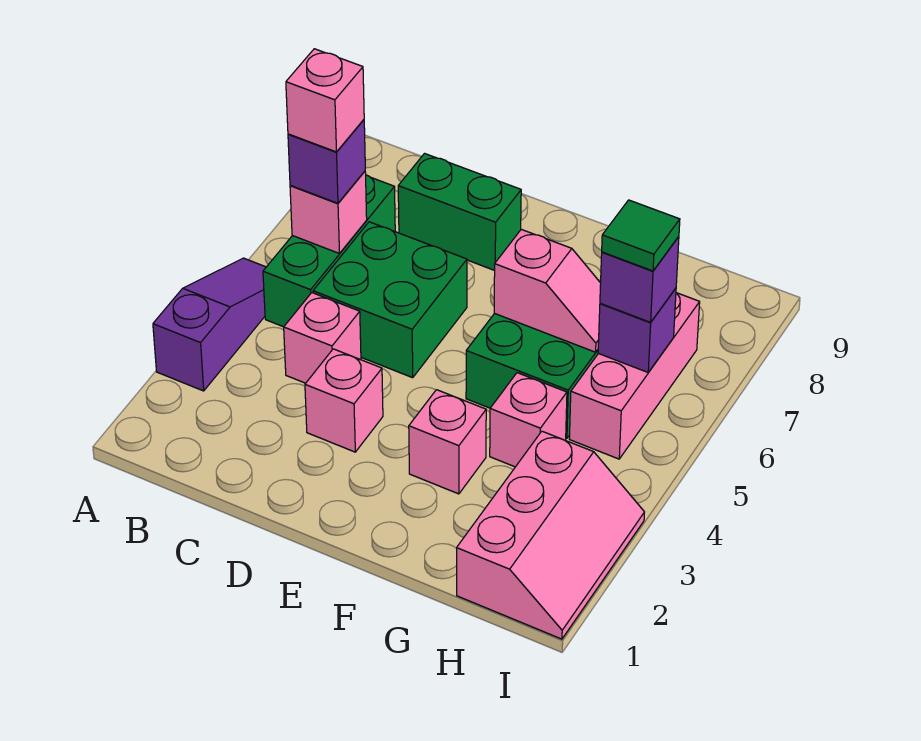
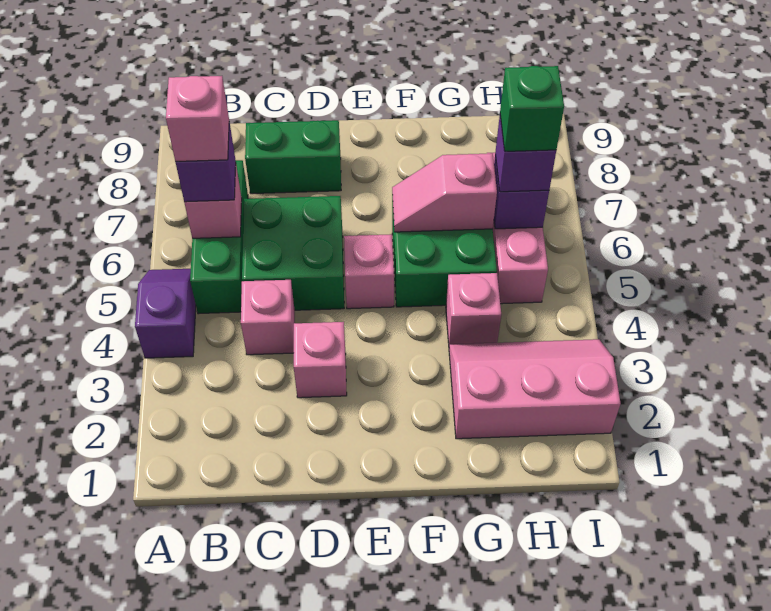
purple 1x3 slope [153,258,266,391] -> purple 1x2 slope [135,269,196,358]
pink 1x1 brick [409,390,486,494] -> pink 1x1 brick moved to [344,234,394,309]
pink 1x2 slope [494,229,601,352] -> pink 1x2 slope turned to [392,153,497,232]
pink 2x3 slope [457,431,644,639] -> pink 2x3 slope turned to [449,339,621,439]
green 1x1 tile [602,200,680,271] -> green 1x1 brick [500,66,564,151]

